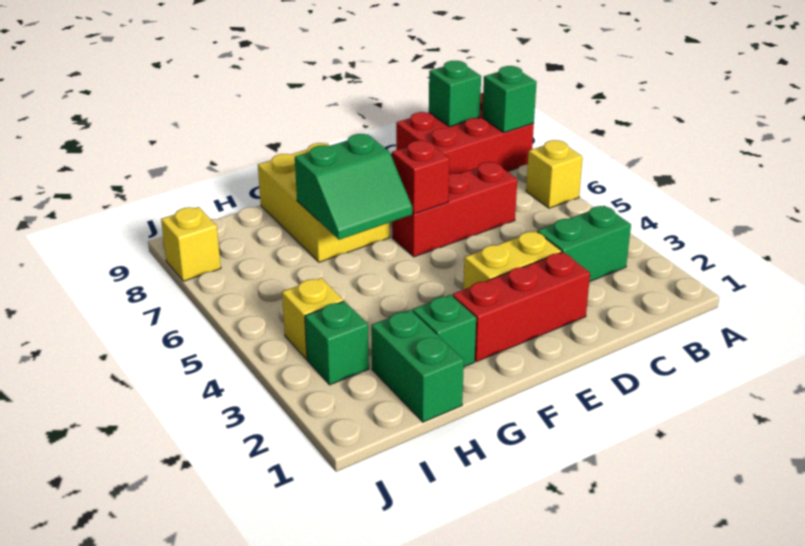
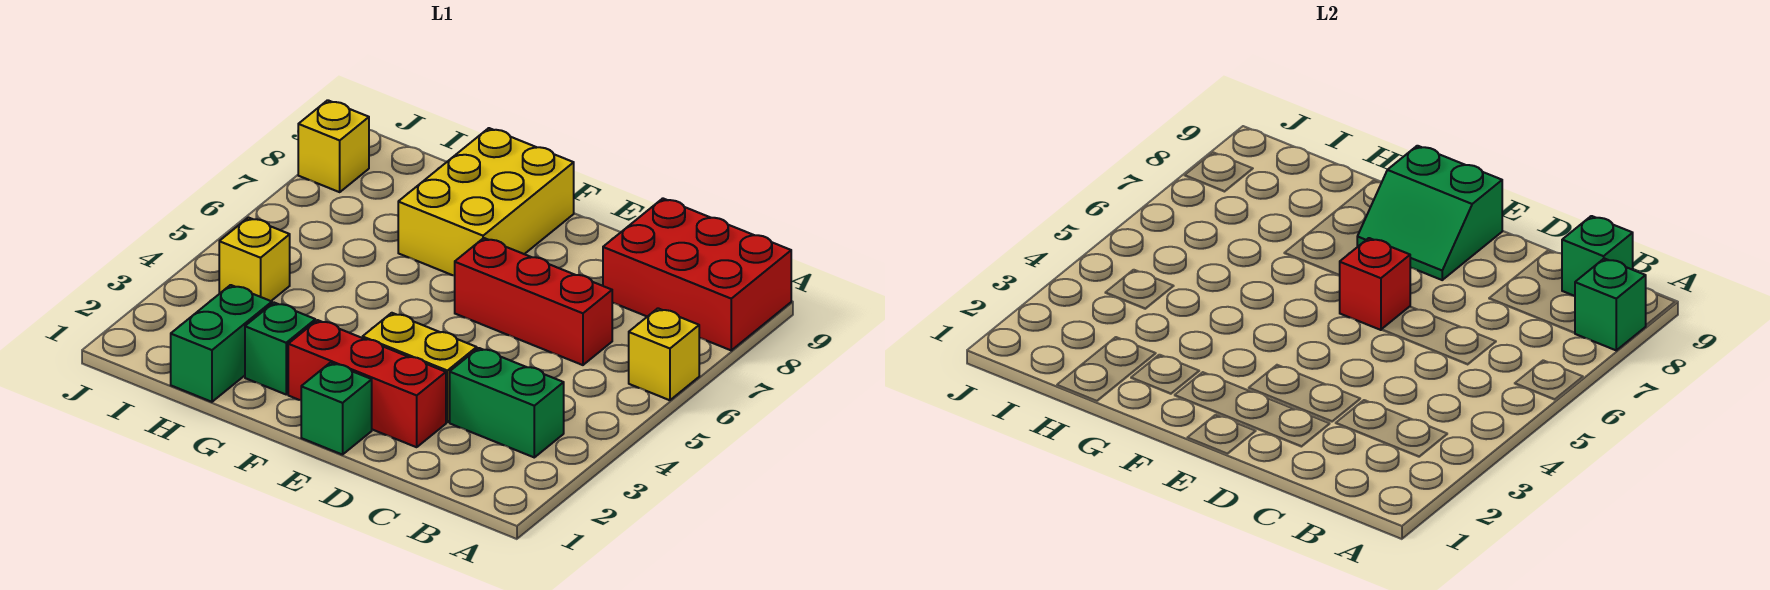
green 2x2 slope [295,134,412,240] -> green 2x2 slope moved to [1357,146,1502,280]
green 1x1 brick [305,301,369,385] -> green 1x1 brick moved to [301,363,372,455]

